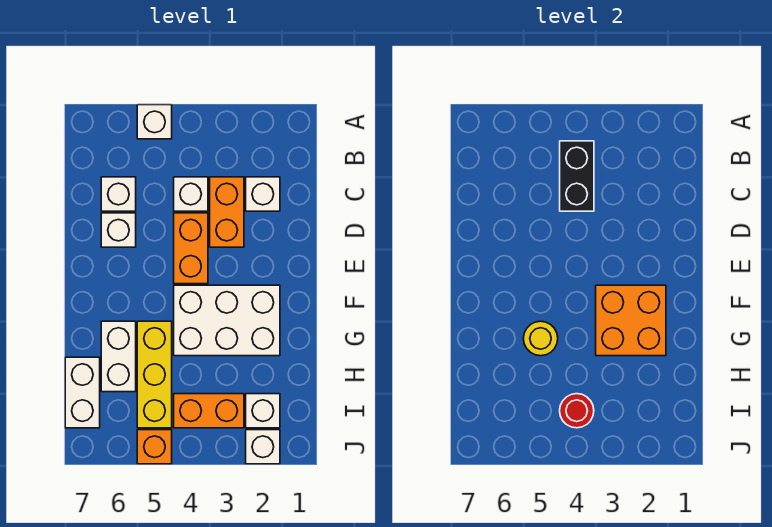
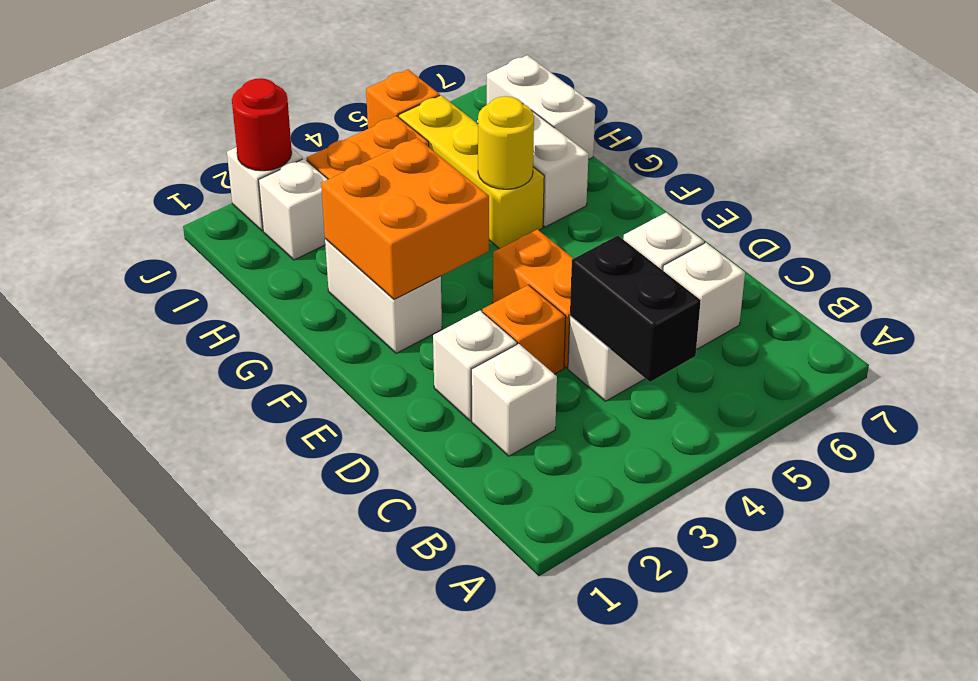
white 1x1 brick [137,105,172,139] -> white 1x1 brick moved to [433,311,517,421]
orange 1x2 brick [210,177,244,247] -> orange 1x1 brick [482,285,566,374]
white 2x3 brick [174,285,280,356] -> white 1x2 brick [325,239,442,353]
red 1x1 round brick [560,394,594,428] -> red 1x1 round brick moved to [232,78,292,171]

